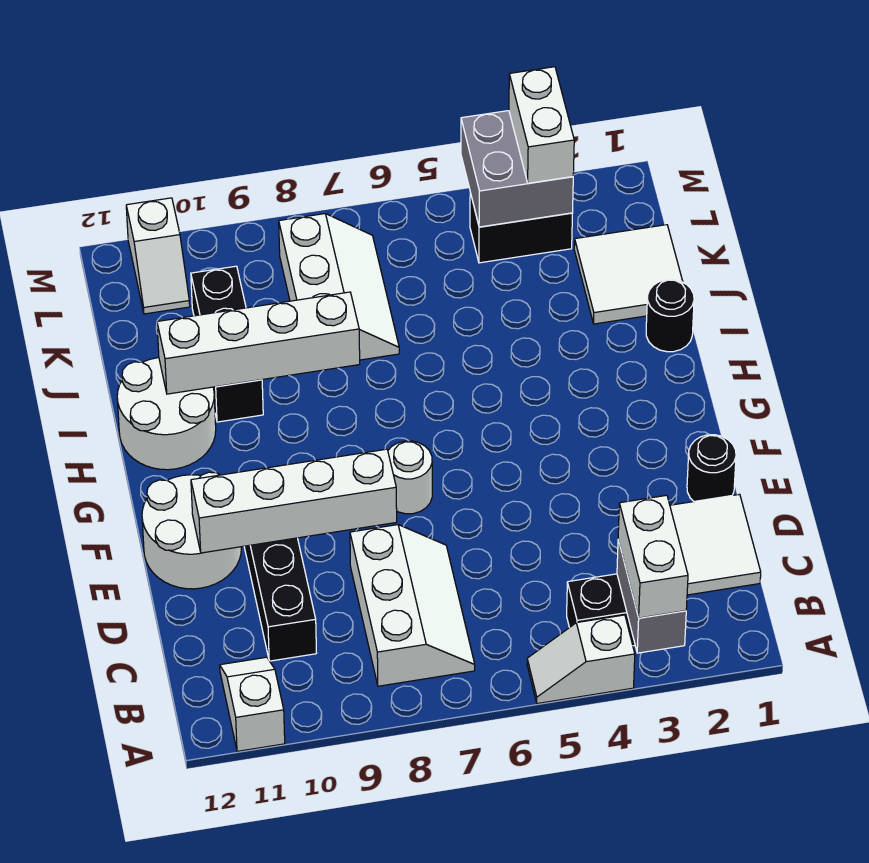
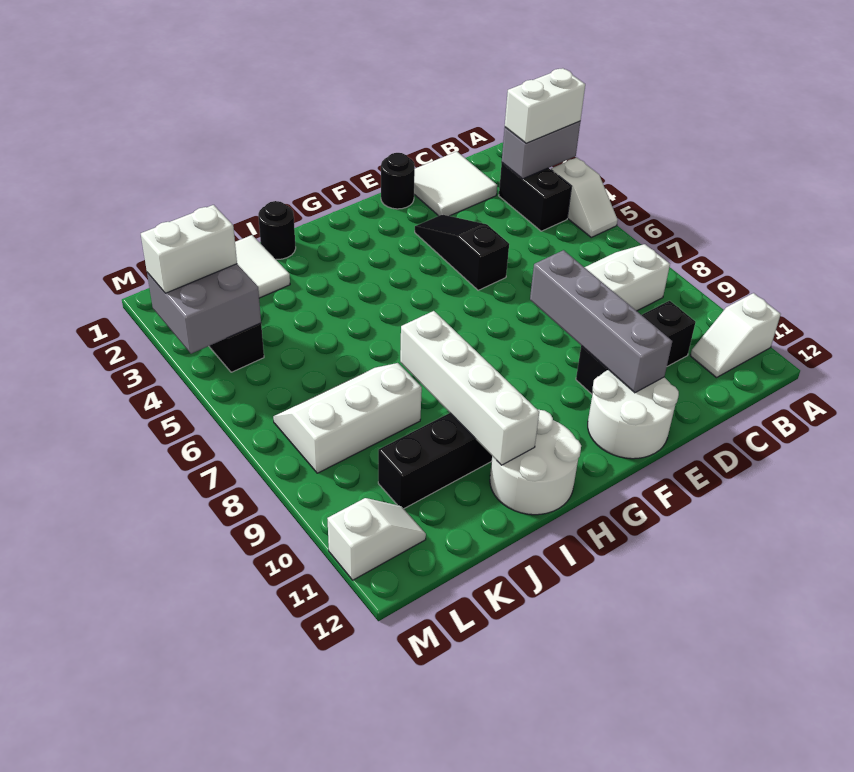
none -> black 1x3 slope [415,215,509,290]
white 1x4 brick [191,449,397,553] -> grey 1x4 brick [530,250,672,393]
white 1x1 round brick [388,441,432,514] -> none

